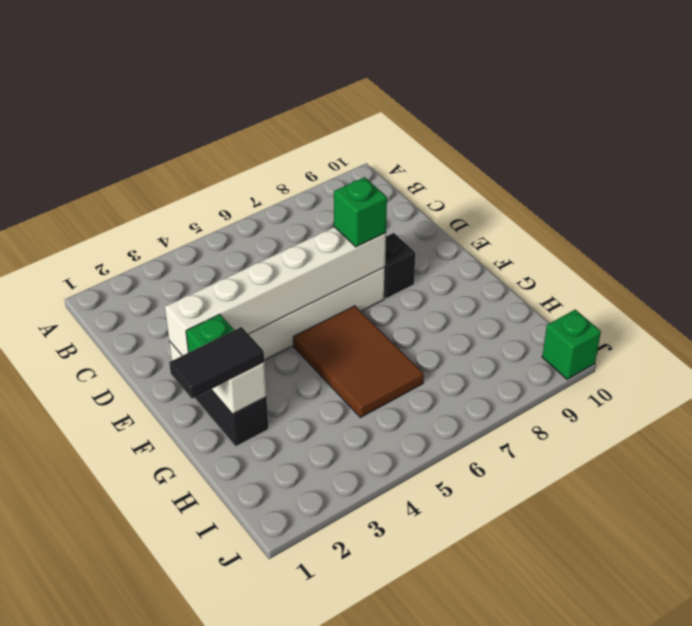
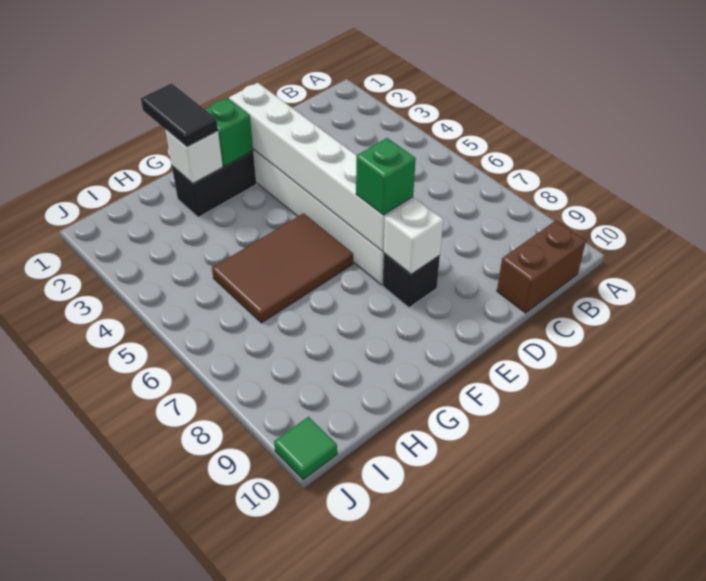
none -> brown 1x2 brick [497,221,586,313]
none -> white 1x1 brick [384,198,443,274]
green 1x1 brick [542,310,601,379] -> green 1x1 tile [274,417,337,480]

